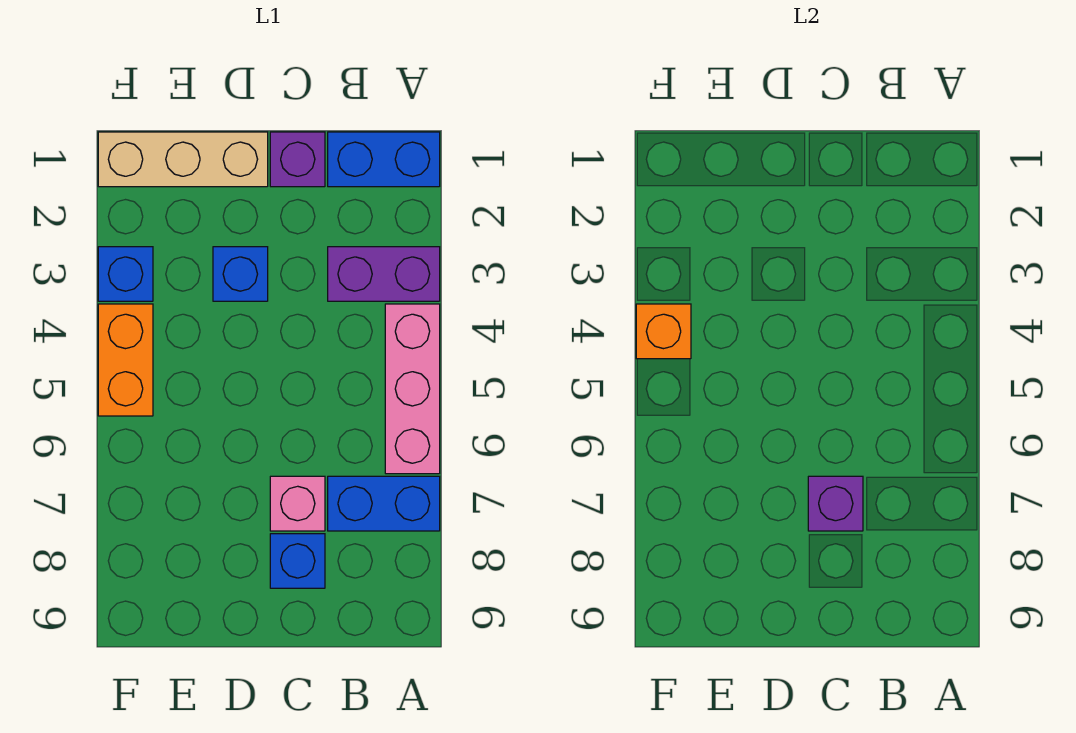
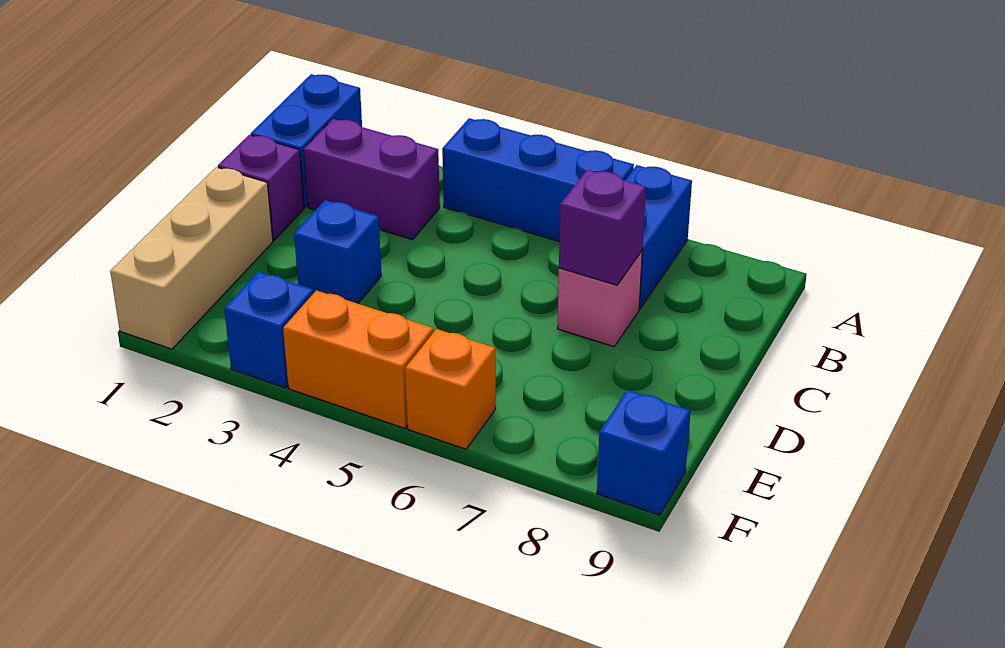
purple 1x2 brick [328,247,440,301] -> purple 1x2 brick turned to [304,119,440,240]
pink 1x3 brick [385,304,440,474] -> blue 1x3 brick [442,118,634,241]
blue 1x1 brick [270,534,325,588] -> blue 1x1 brick moved to [597,390,691,515]
orange 1x1 brick [636,304,691,359] -> orange 1x1 brick moved to [405,329,496,449]

